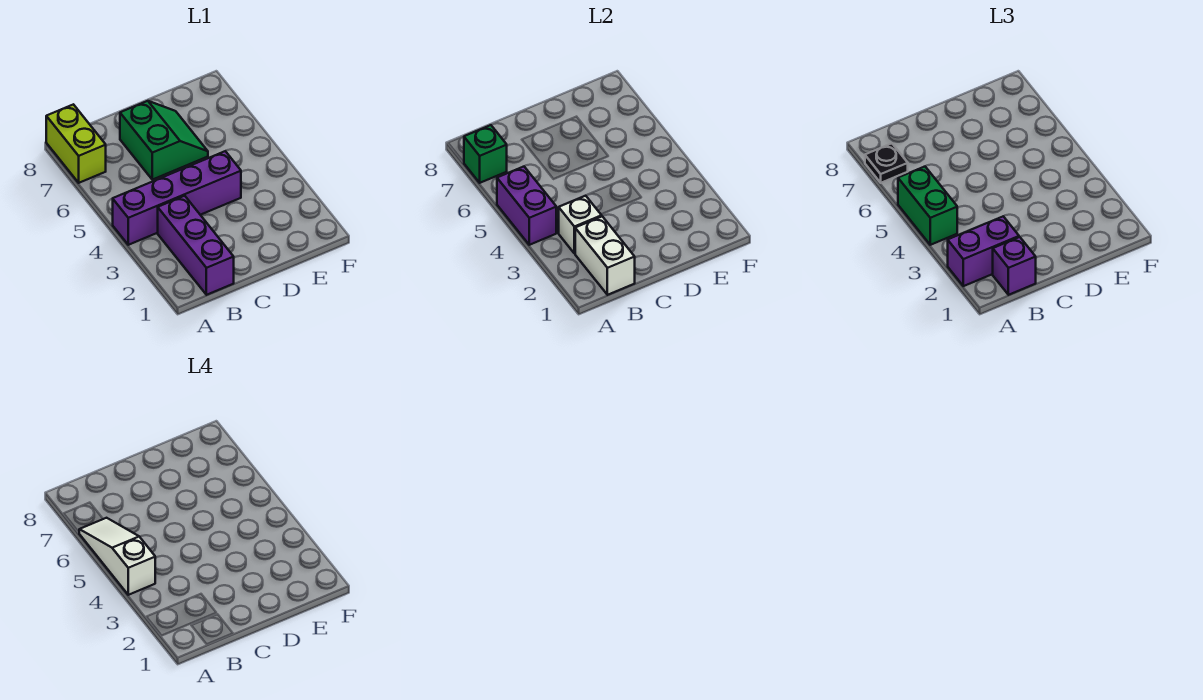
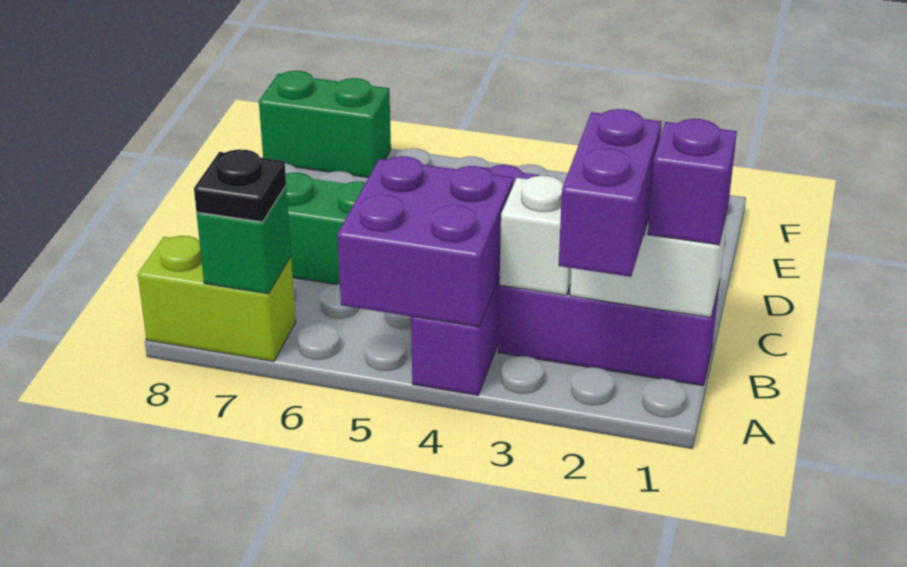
purple 1x2 brick [497,167,556,245] -> purple 2x2 brick [337,156,513,327]
green 1x2 brick [898,167,957,245] -> green 1x2 brick moved to [259,71,391,178]
white 1x3 slope [79,518,155,595] -> none

